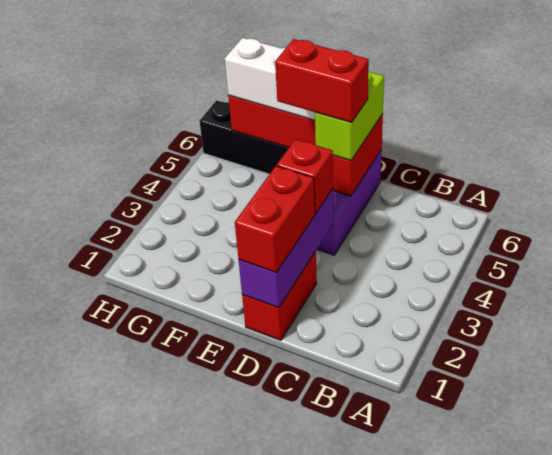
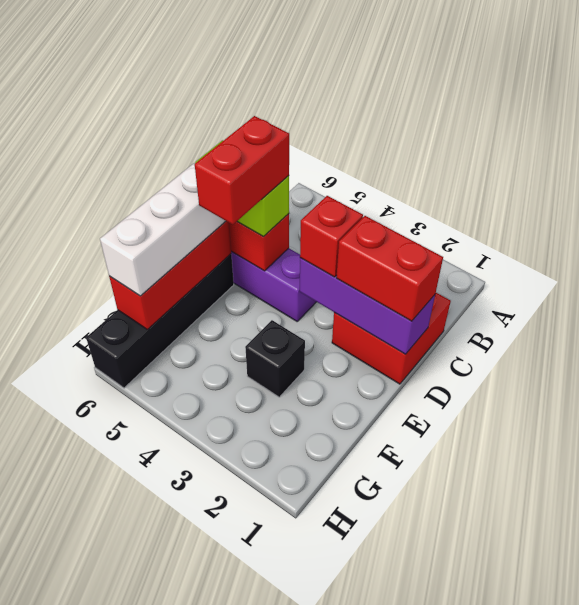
red 1x2 brick [242,251,317,340] -> red 2x2 brick [332,293,451,384]
none -> black 1x1 brick [245,320,305,397]

